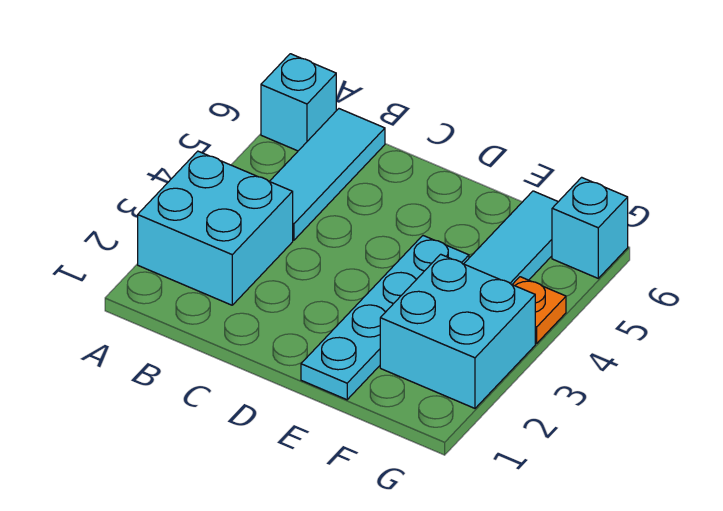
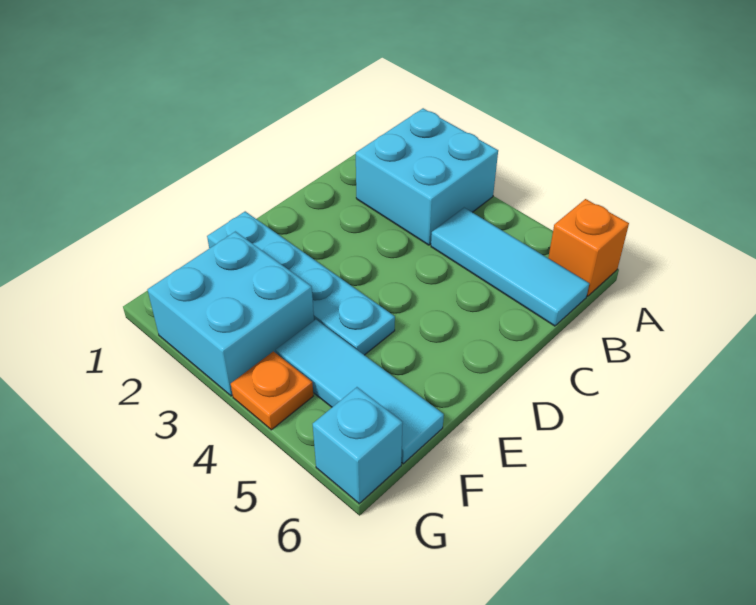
cyan 1x1 brick [261,54,336,151] -> orange 1x1 brick [548,199,629,296]

